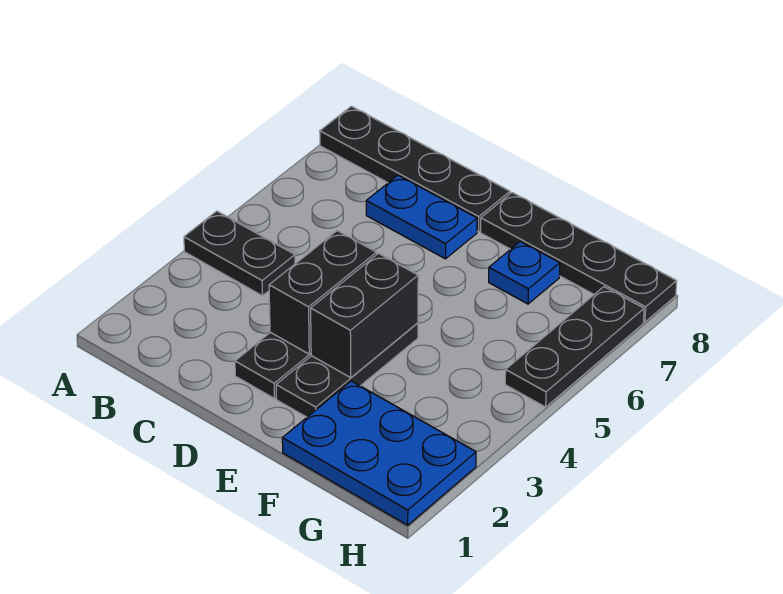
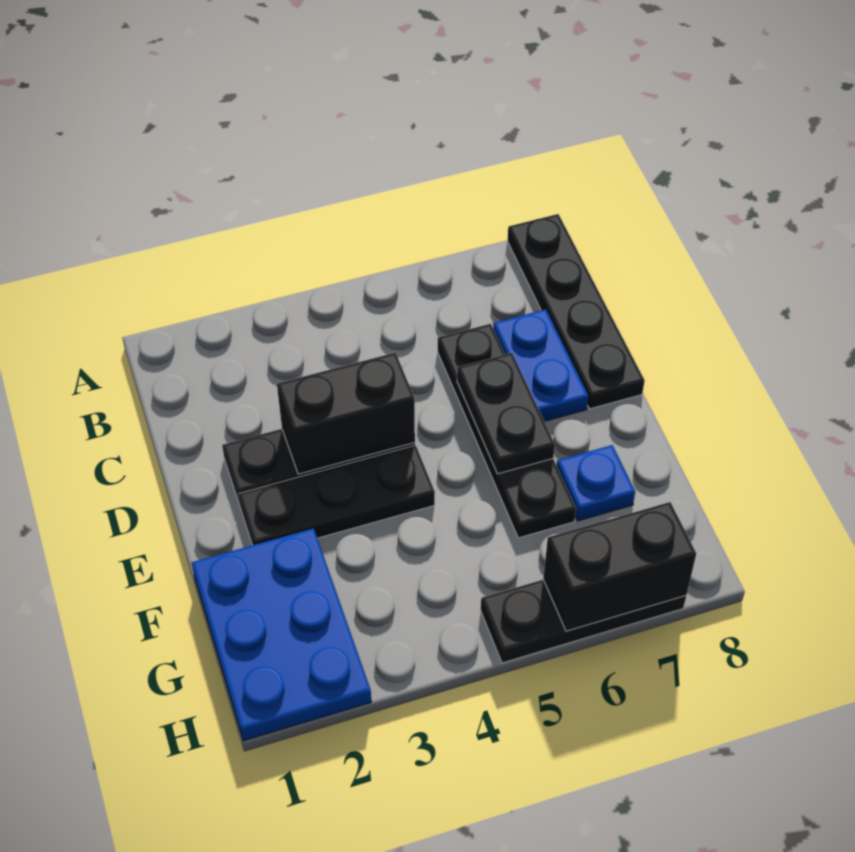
black 1x2 plate [184,211,295,296] -> black 1x2 plate moved to [457,353,555,474]
black 1x2 brick [311,253,418,378] -> black 1x2 brick moved to [543,502,696,631]
black 1x4 plate [481,193,677,322] -> black 1x4 plate moved to [438,324,576,538]

